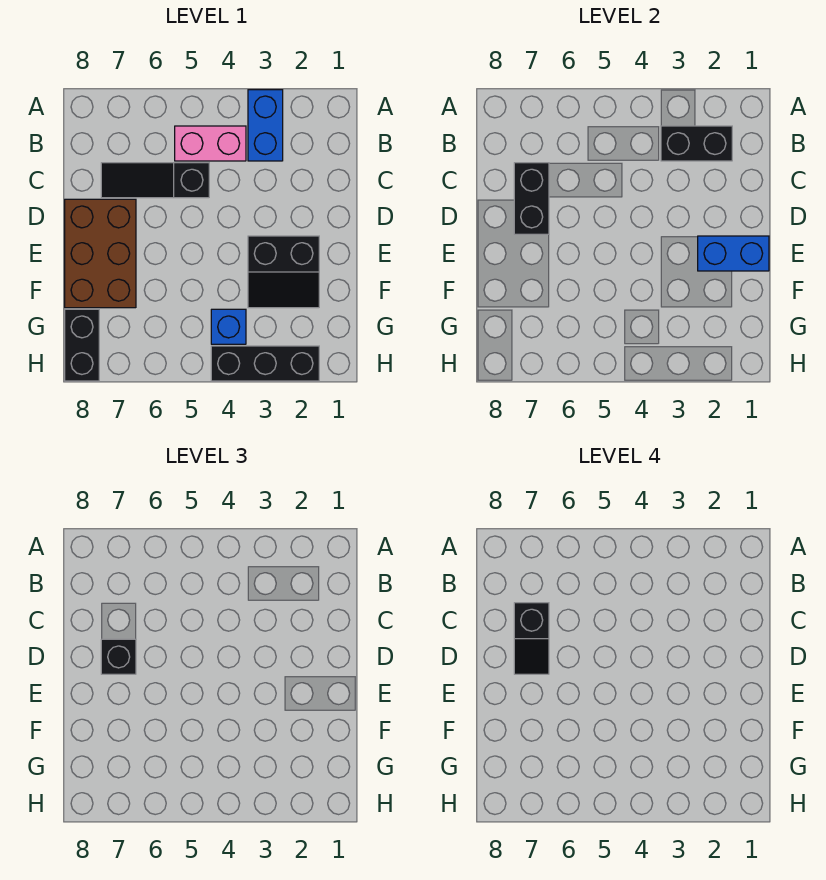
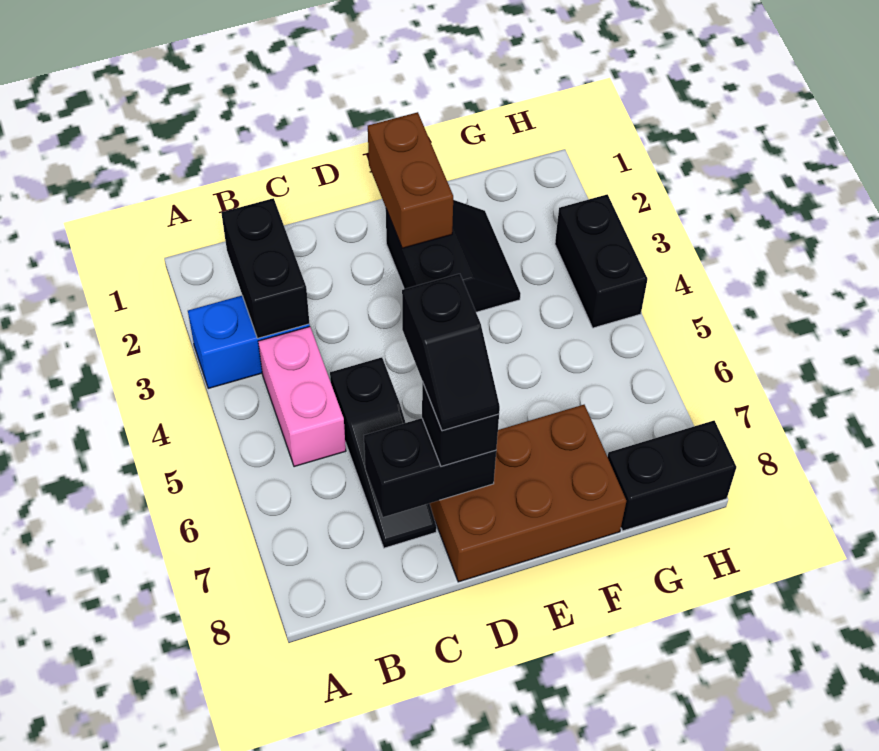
black 1x2 slope [514,603,549,674] -> black 1x2 slope turned to [402,274,500,431]
blue 1x2 brick [698,236,769,271] -> brown 1x2 brick [368,112,453,248]
blue 1x1 brick [211,309,246,344] -> none
black 1x3 brick [211,346,319,381] -> black 1x2 brick [555,194,647,328]

